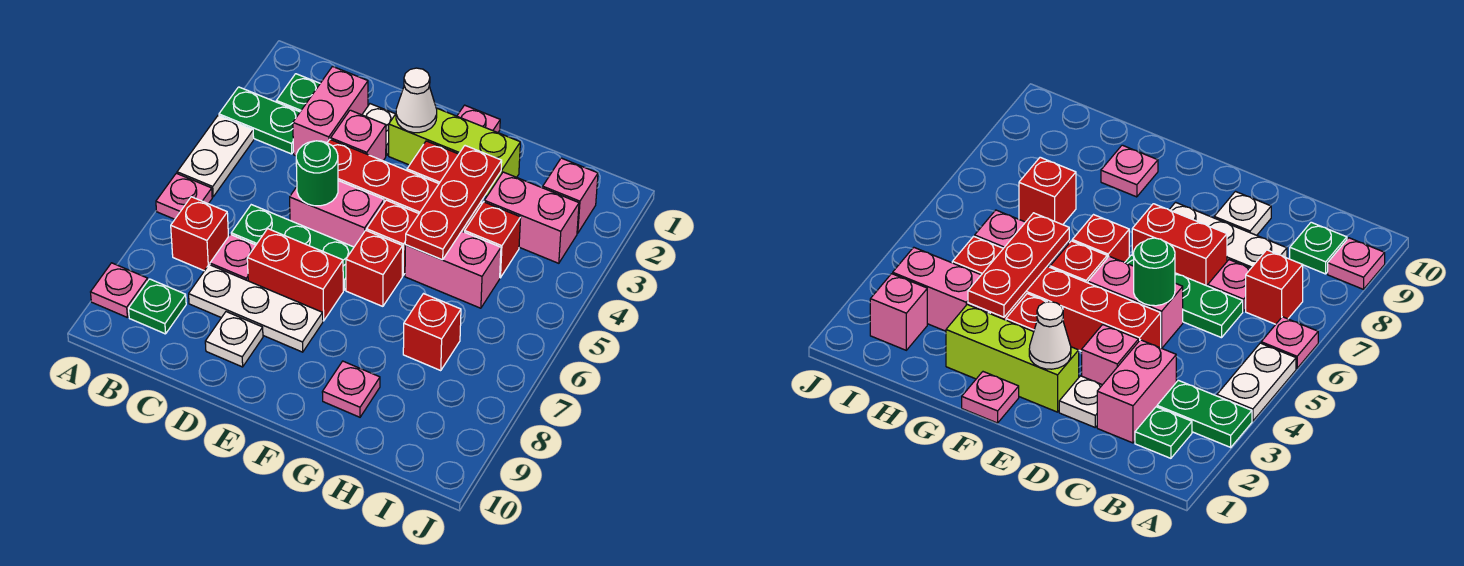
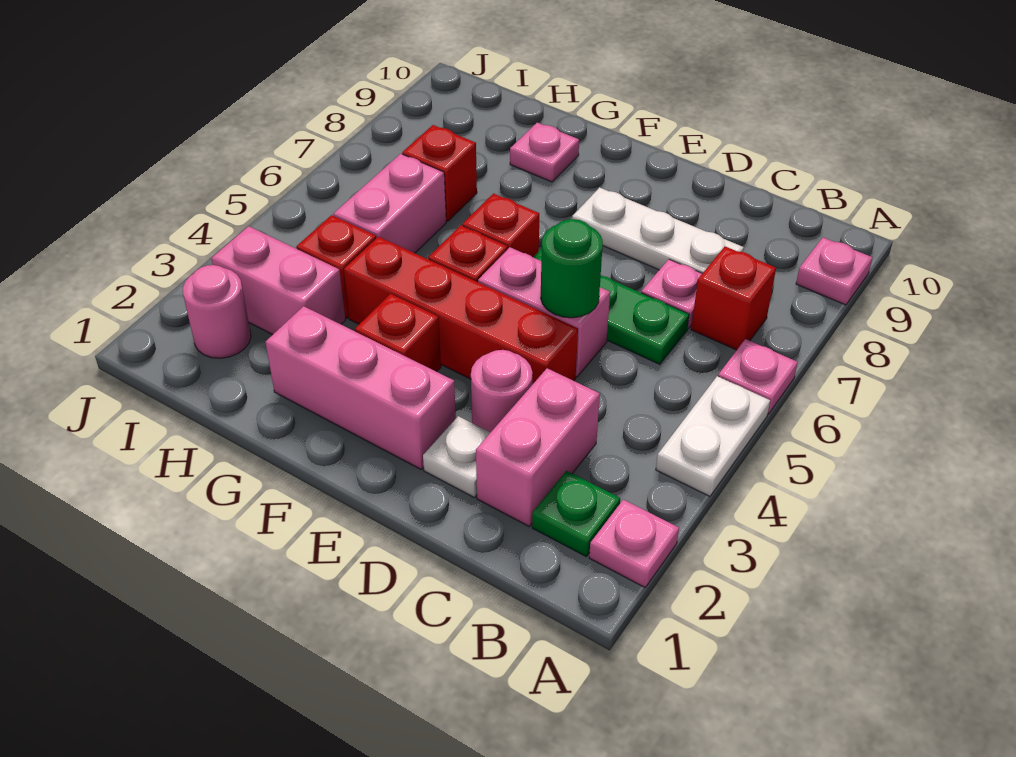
green 1x2 plate [219,87,300,154] -> none
green 1x1 plate [129,279,186,334] -> none
pink 1x1 brick [331,110,386,161] -> pink 1x1 round brick [471,350,532,432]
red 1x2 brick [247,229,343,321] -> none
white 1x1 plate [205,312,263,367] -> none
lime 1x3 brick [389,108,520,196] -> pink 1x3 brick [266,306,456,469]
white 1x1 cone [396,68,437,133] -> none
pink 1x1 plate [457,105,500,133] -> pink 1x1 plate moved to [589,500,679,587]
red 1x3 plate [405,146,502,260] -> none
pink 1x2 brick [405,231,501,308] -> pink 1x2 brick turned to [333,154,446,253]
pink 1x1 brick [543,158,598,233] -> pink 1x1 round brick [183,265,251,358]

